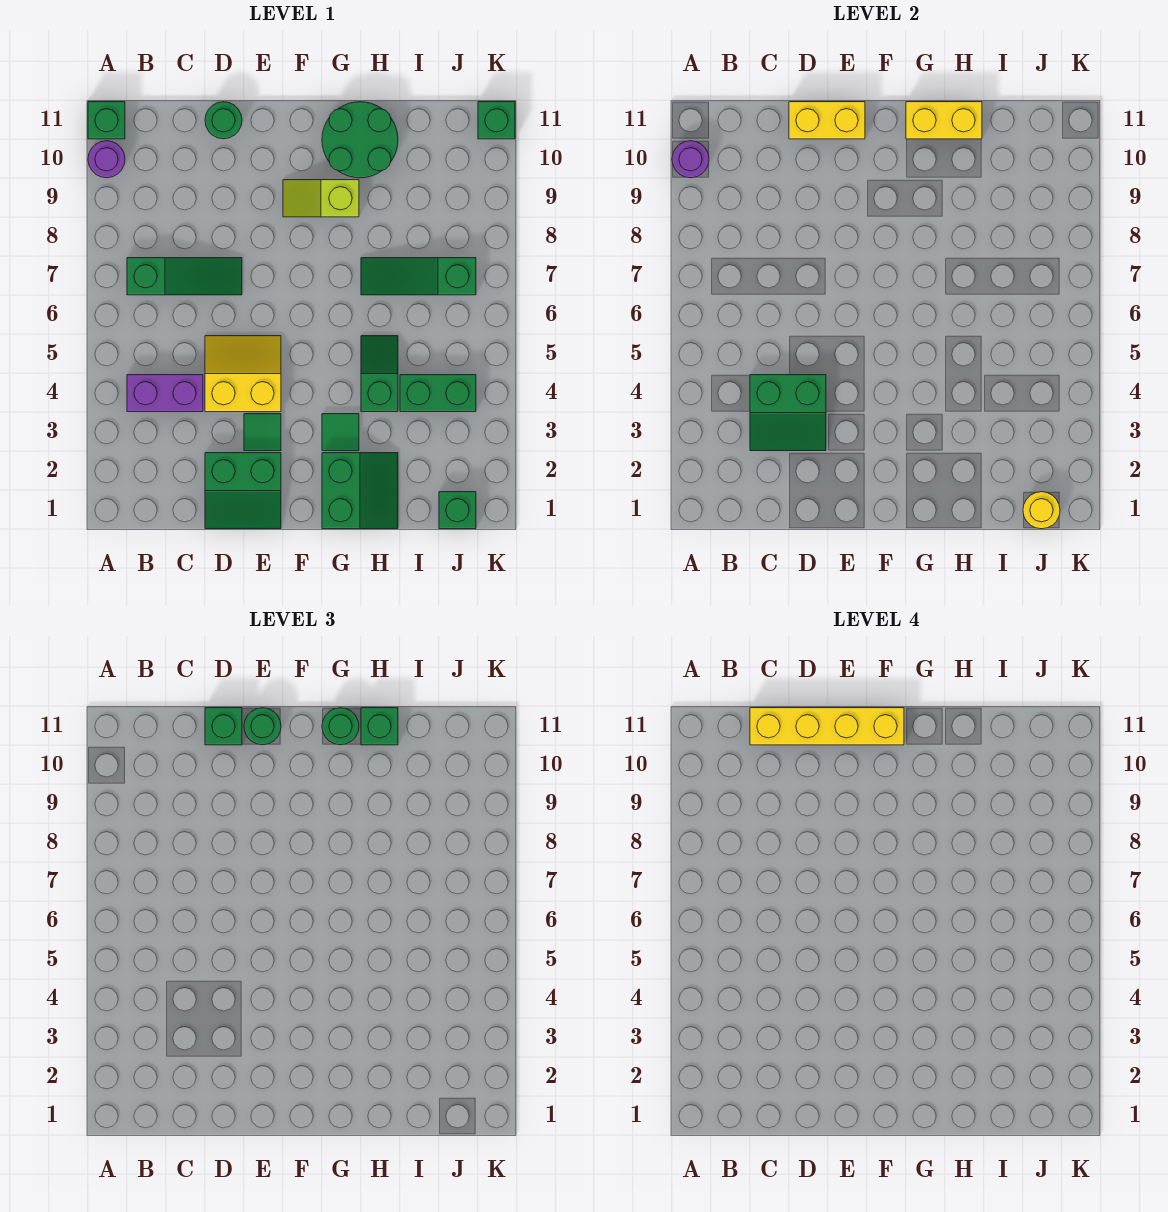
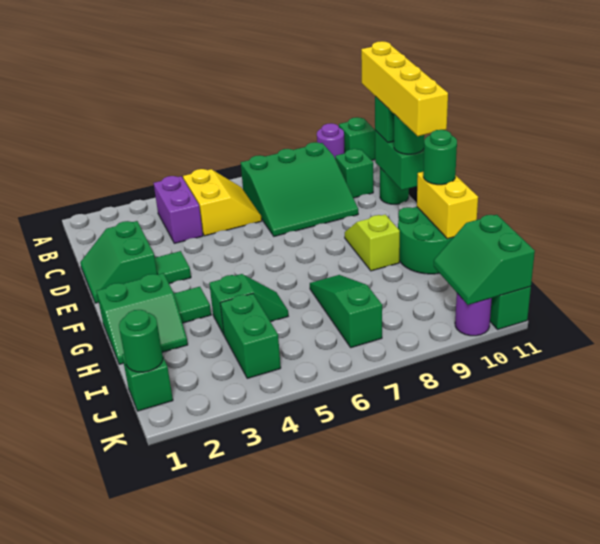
purple 1x1 round brick [672,141,709,178] -> purple 1x1 round brick moved to [455,293,492,336]
green 1x3 slope [127,258,242,295] -> green 3x3 slope [241,142,358,236]
green 2x2 slope [750,375,826,451] -> green 2x2 slope moved to [434,215,535,305]
yellow 2x2 slope [205,336,281,412] -> yellow 2x2 slope moved to [183,169,262,236]
yellow 1x2 brick [789,102,865,139] -> green 1x2 brick [375,130,424,190]
green 1x1 brick [361,708,398,745] -> green 1x1 brick moved to [335,149,373,198]
yellow 1x1 round brick [1023,492,1060,529] -> green 1x1 round brick [119,310,163,372]

